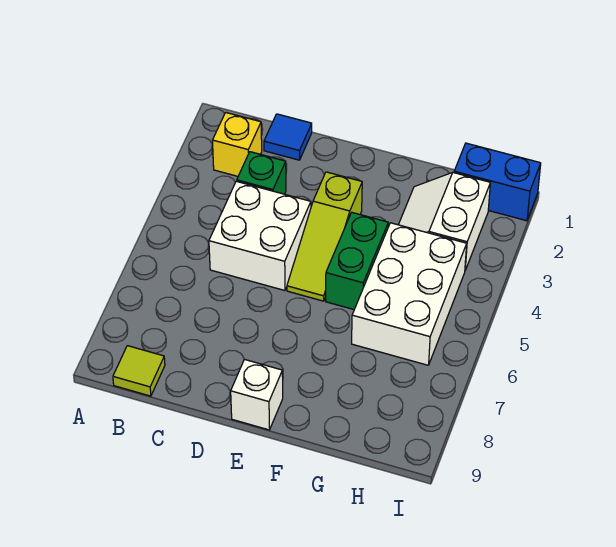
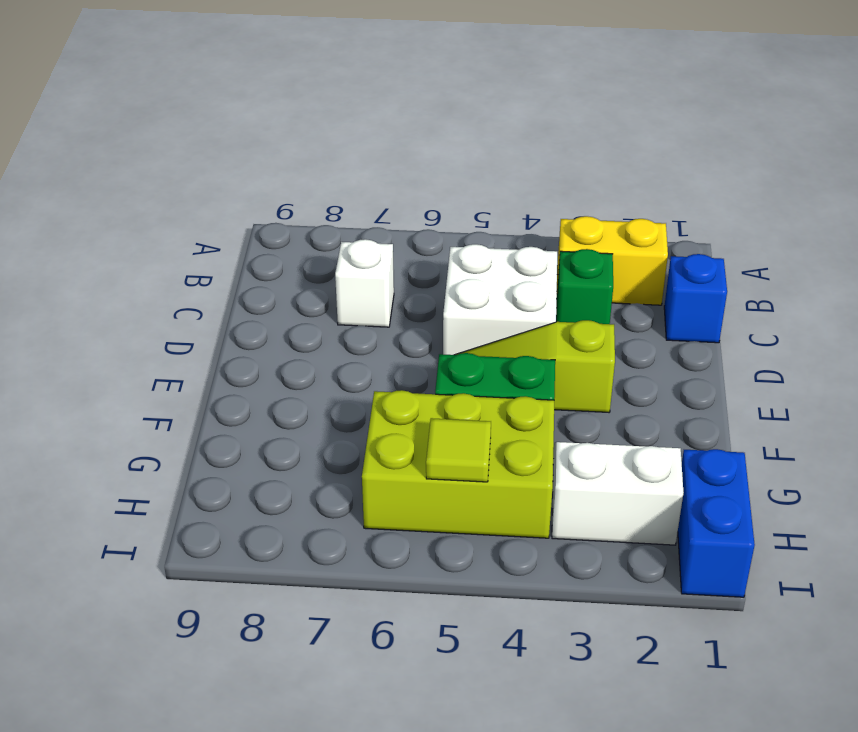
yellow 1x1 brick [212,113,262,176] -> yellow 1x2 brick [557,216,668,305]
lime 1x1 tile [113,346,165,396] -> lime 1x1 tile moved to [426,418,491,482]
blue 1x1 tile [264,114,312,160] -> blue 1x1 brick [664,254,727,343]
white 1x1 brick [231,360,283,430] -> white 1x1 brick moved to [335,239,394,327]
white 2x3 brick [352,223,467,365] -> lime 2x3 brick [362,390,554,538]

